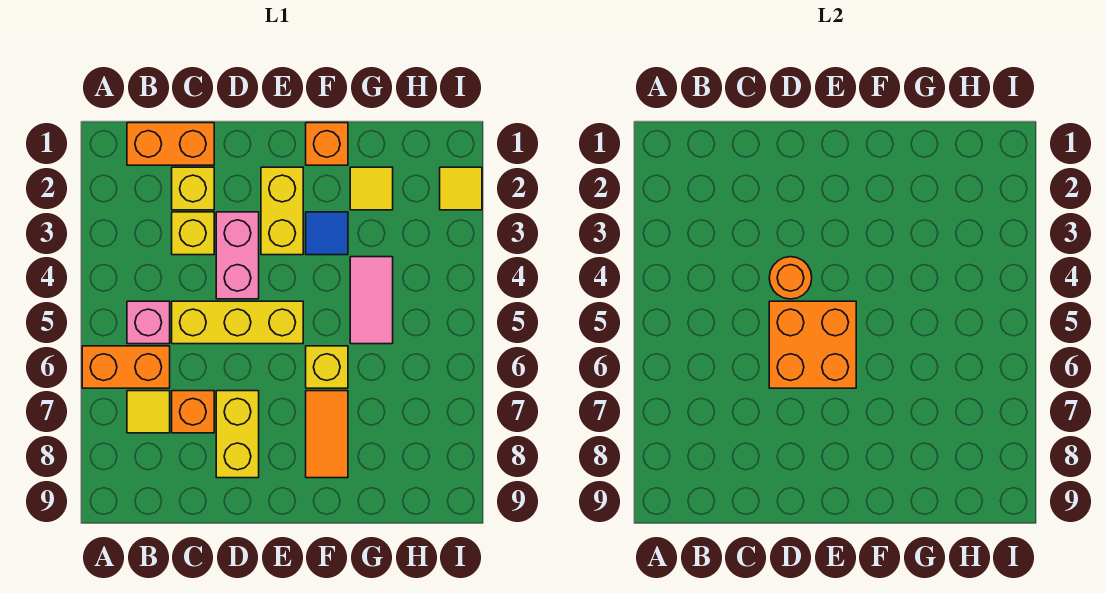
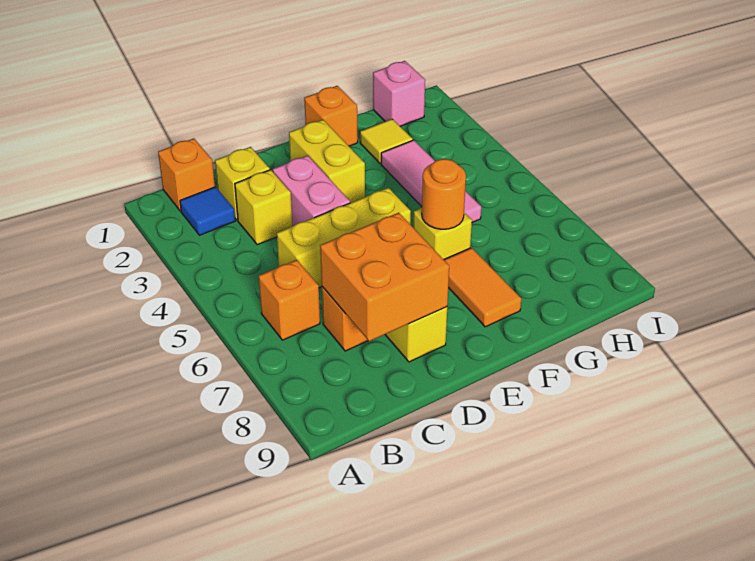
orange 1x2 brick [82,346,170,388] -> orange 1x1 brick [259,260,320,340]
orange 1x2 brick [127,123,214,165] -> orange 1x1 brick [158,138,215,211]
pink 1x1 brick [127,301,170,344] -> pink 1x1 brick moved to [373,61,425,126]
yellow 1x1 tile [127,391,170,433] -> none
orange 1x1 round brick [769,257,812,299] -> orange 1x1 round brick moved to [422,159,466,229]
orange 2x2 brick [769,301,856,388] -> orange 2x2 brick moved to [320,213,449,341]
blue 1x1 tile [306,212,348,255] -> blue 1x1 tile moved to [180,187,235,235]
pink 1x2 tile [350,257,393,344] -> pink 1x3 tile [381,140,481,222]
yellow 1x1 tile [440,167,482,210] -> none

